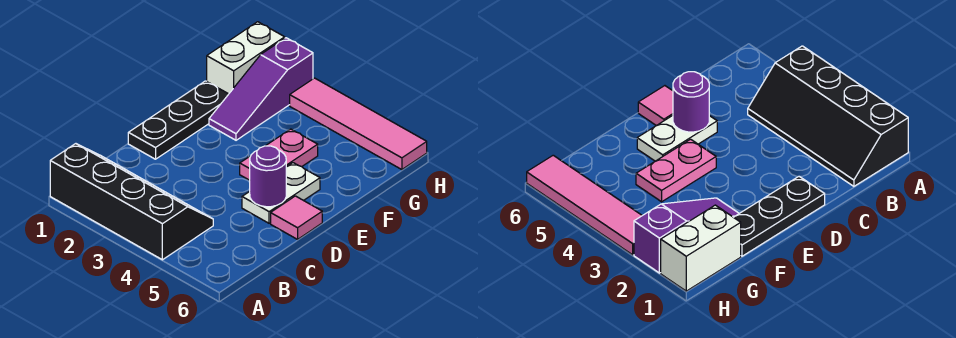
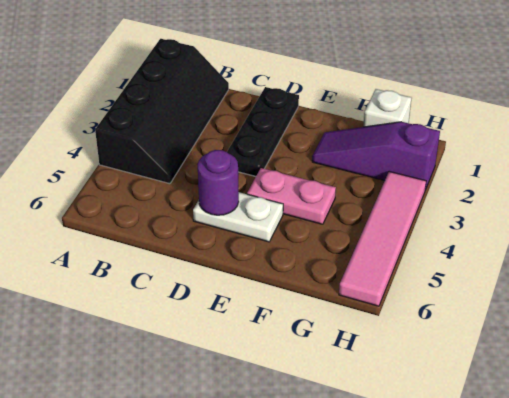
black 1x3 plate [128,81,228,159] -> black 1x3 plate turned to [227,87,299,176]
pink 1x1 tile [271,196,322,239] -> none
white 1x2 brick [207,22,285,94] -> white 1x1 brick [363,89,412,127]

